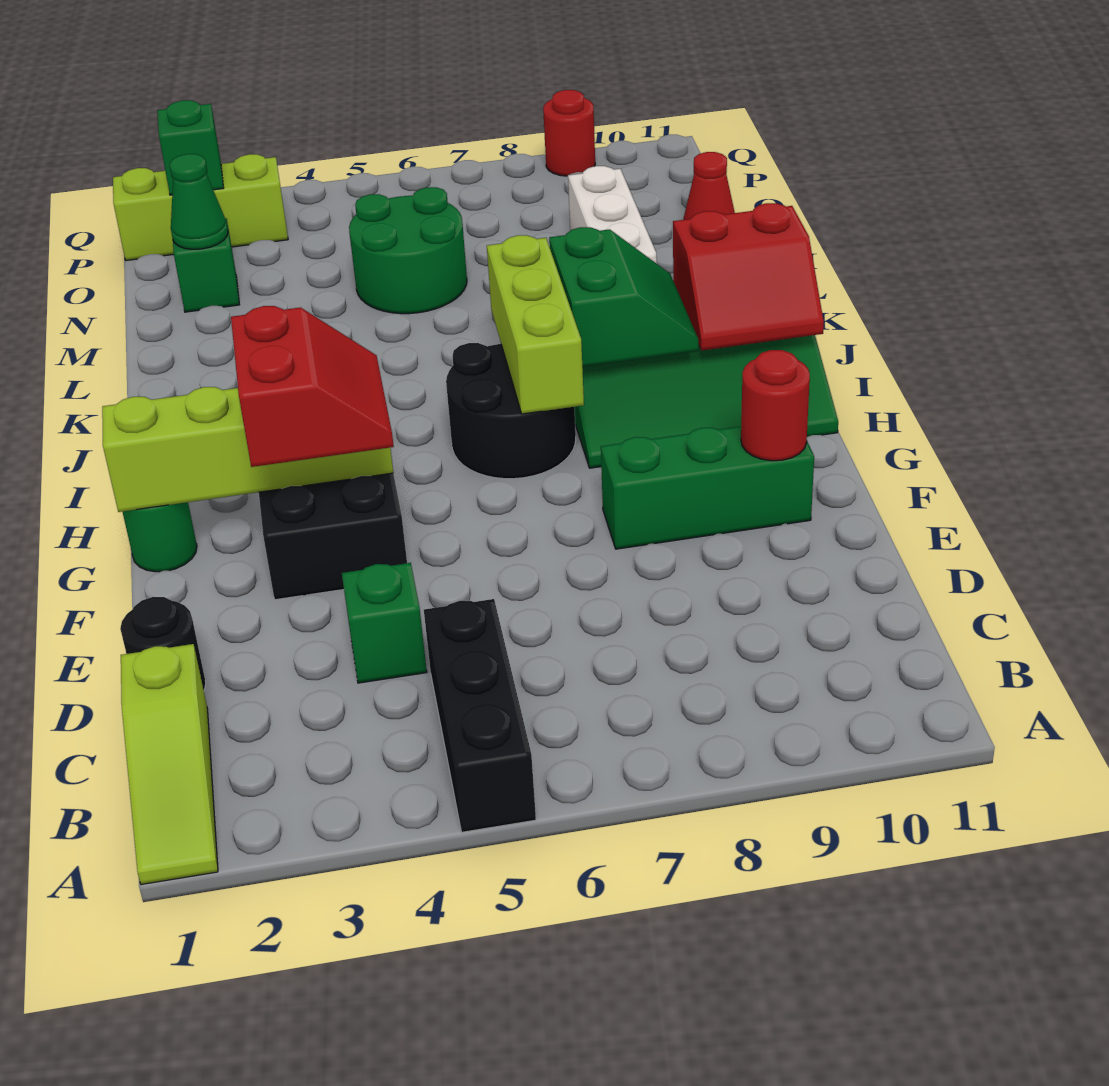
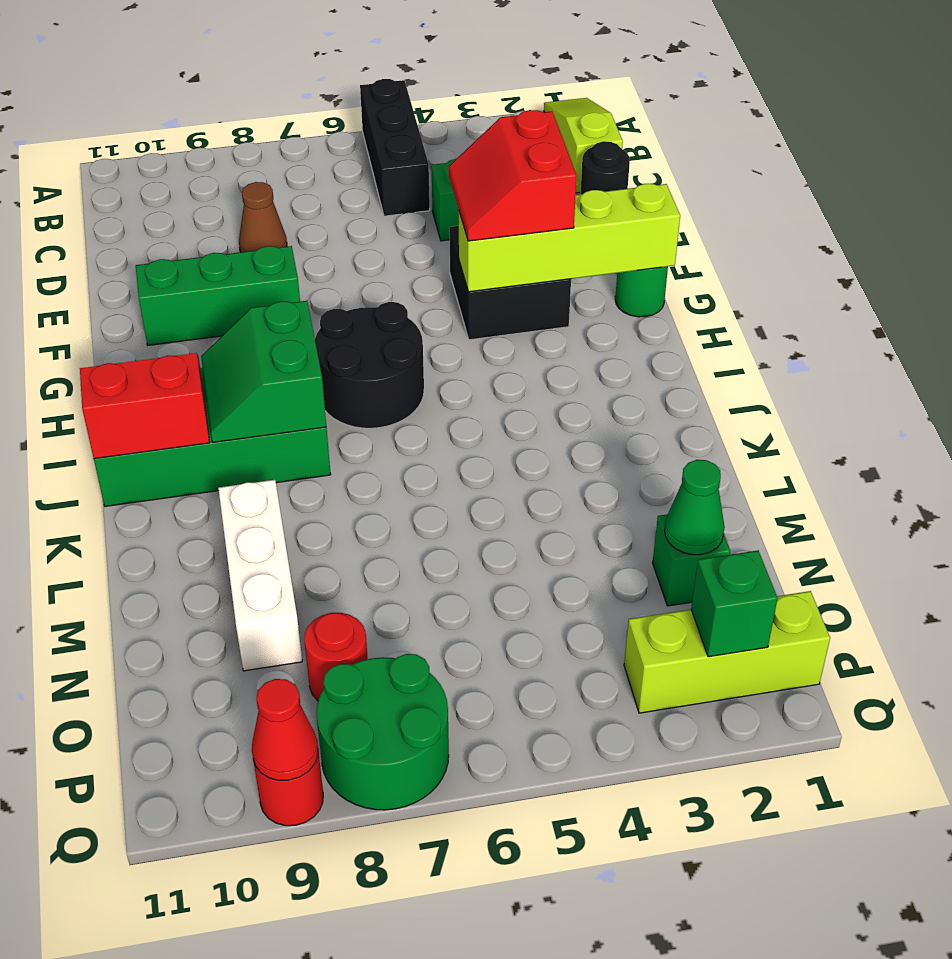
none -> brown 1x1 cone [239,182,287,252]
red 1x1 round brick [741,350,810,461] -> red 1x1 round brick moved to [304,613,368,701]
lime 1x3 brick [487,235,584,414] -> none
green 2x2 round brick [349,187,467,314] -> green 2x2 round brick moved to [316,654,449,810]
red 1x1 cone [684,152,735,220] -> red 1x1 cone moved to [252,679,318,781]

